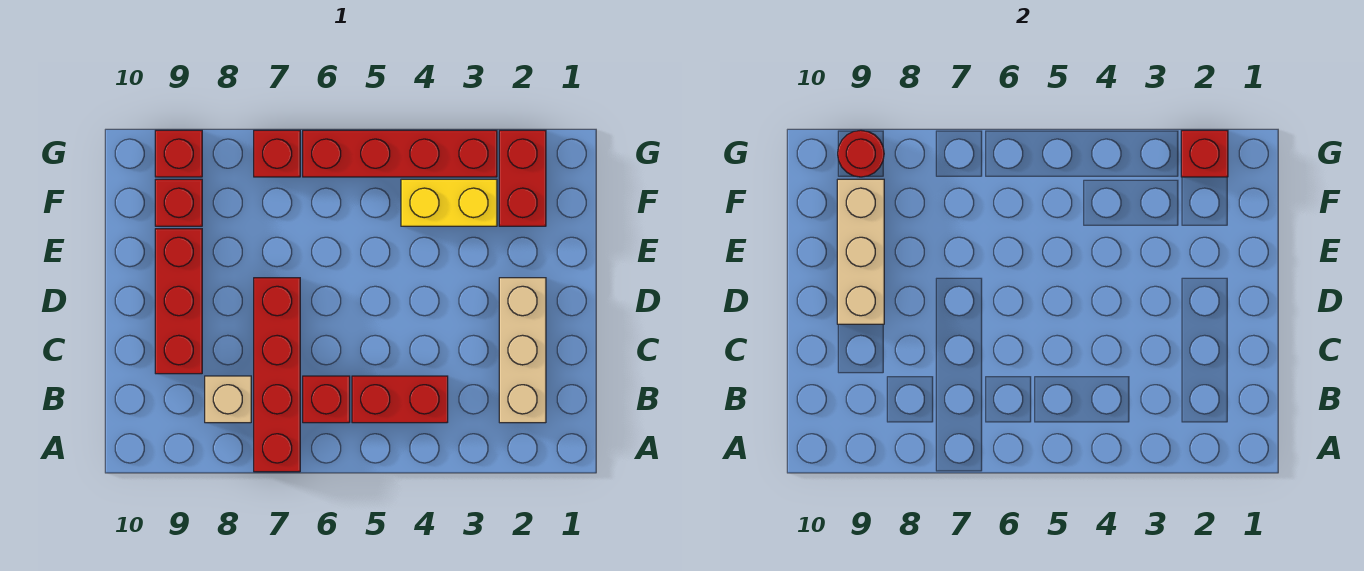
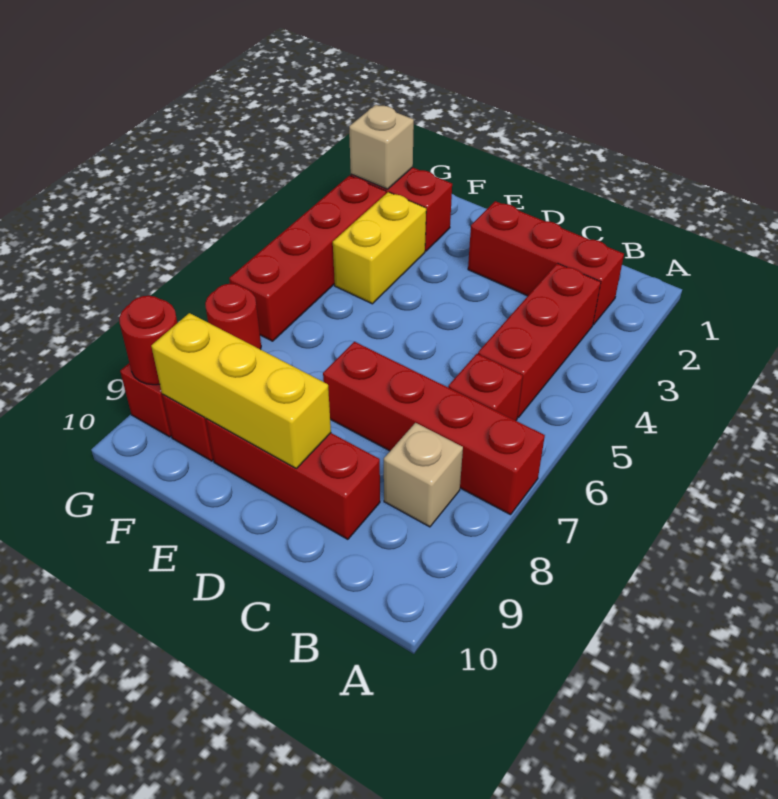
tan 1x3 brick [499,278,546,423] -> red 1x3 brick [468,201,624,325]
red 1x2 brick [352,376,448,423] -> red 1x3 brick [478,263,601,417]
tan 1x3 brick [837,179,884,324] -> yellow 1x3 brick [151,313,331,468]
red 1x1 brick [1181,130,1228,177] -> tan 1x1 brick [349,105,414,189]
red 1x1 brick [254,130,300,177] -> red 1x1 round brick [205,284,261,349]

